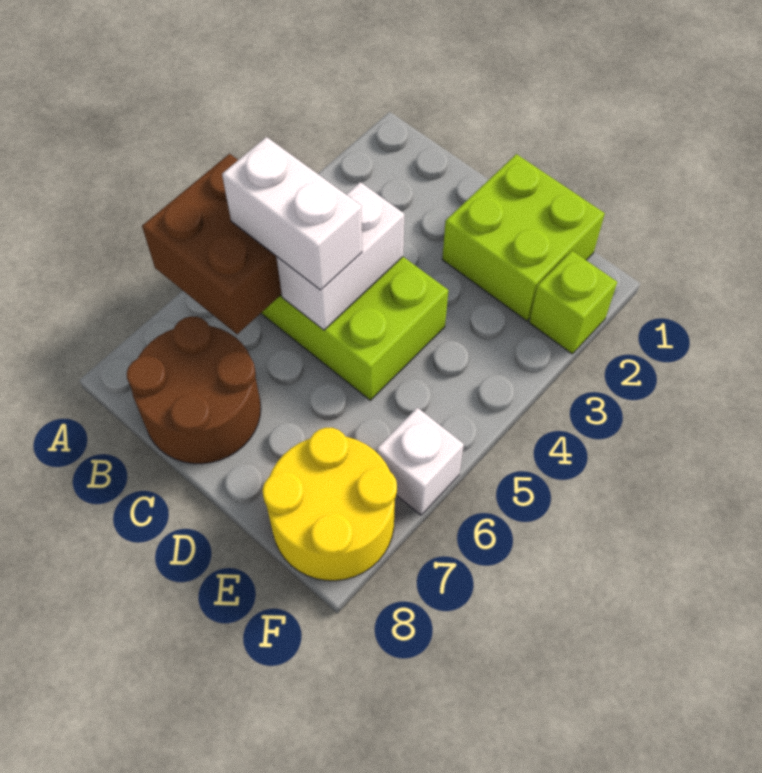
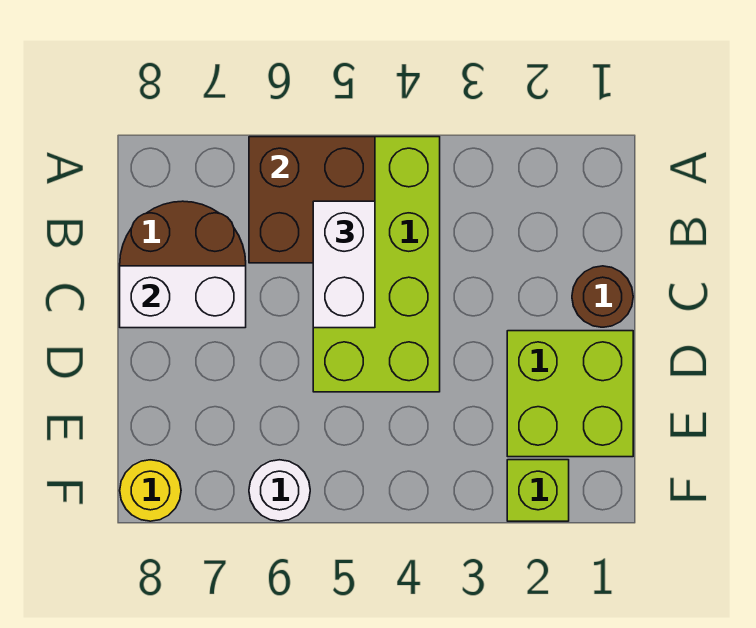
none -> brown 1x1 round brick [572,266,633,327]
white 1x2 brick [276,182,404,330] -> white 1x2 brick moved to [120,266,246,328]
yellow 2x2 round brick [262,428,397,581] -> yellow 1x1 round brick [120,460,181,521]
white 1x1 brick [377,408,464,515] -> white 1x1 round brick [249,460,310,521]

